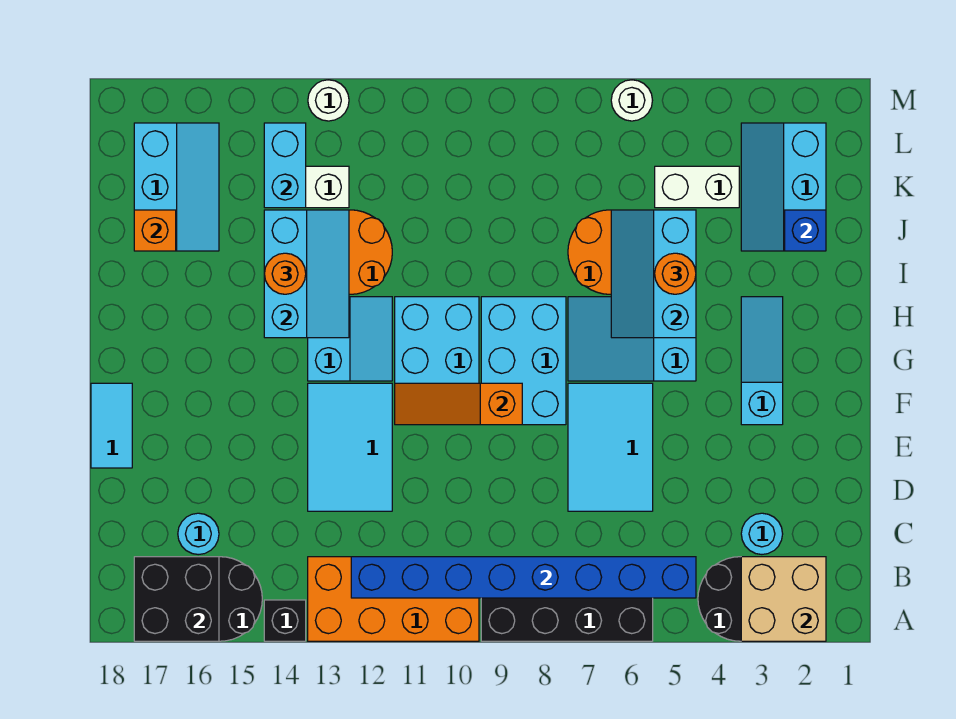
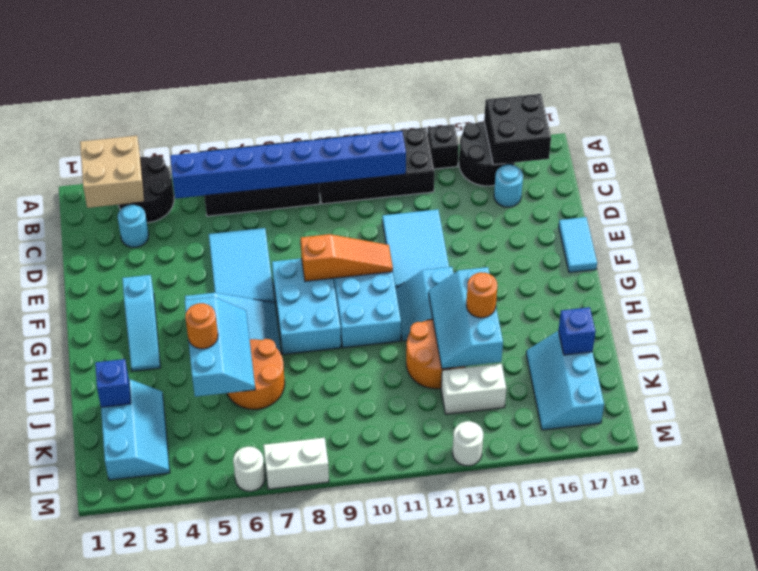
orange 2x4 brick [308,557,479,641] -> black 2x4 brick [314,127,435,204]
orange 1x1 brick [134,210,176,251] -> blue 1x1 brick [558,307,595,355]
white 1x2 brick [655,166,739,208] -> white 1x2 brick moved to [263,438,329,489]
cyan 1x2 brick [264,123,306,208] -> none

